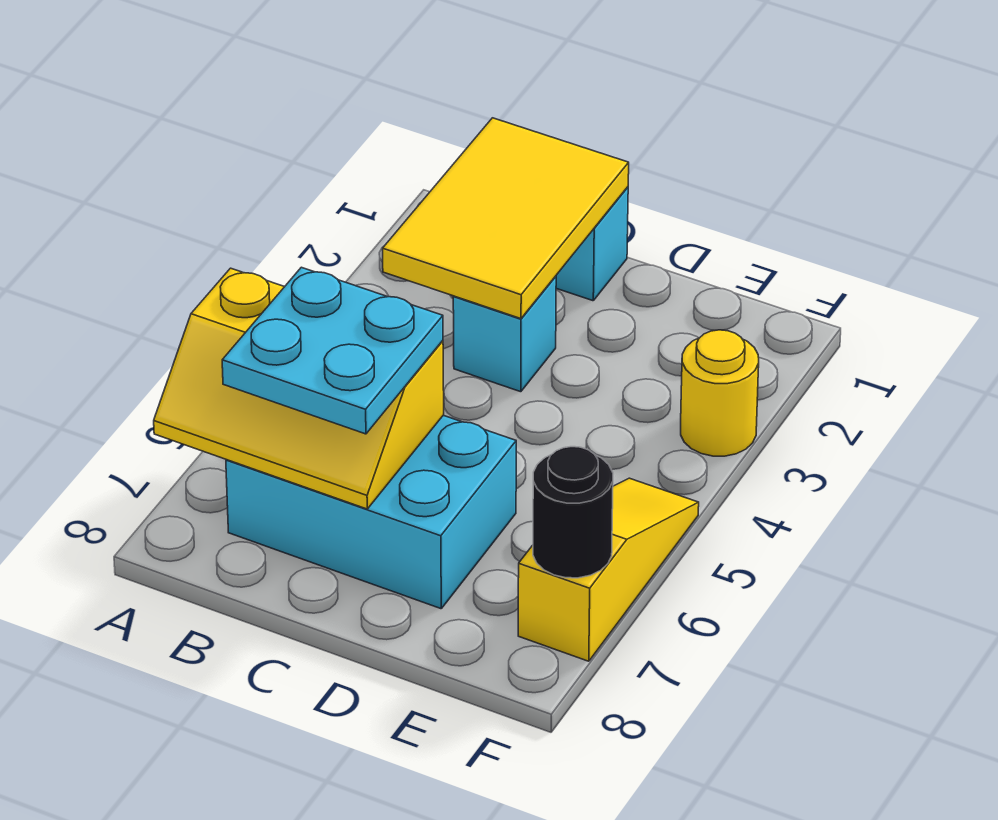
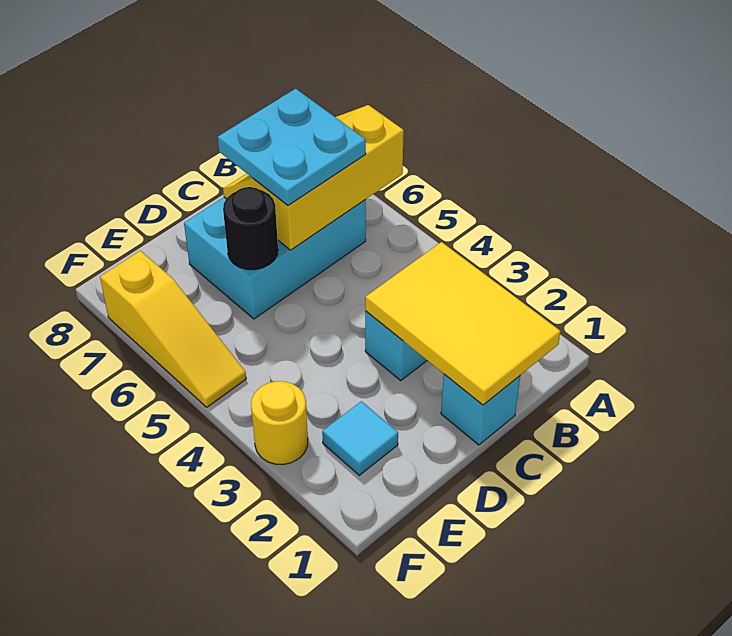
none -> cyan 1x1 tile [322,401,398,475]
black 1x1 round brick [533,447,613,578] -> black 1x1 round brick moved to [223,187,278,270]

